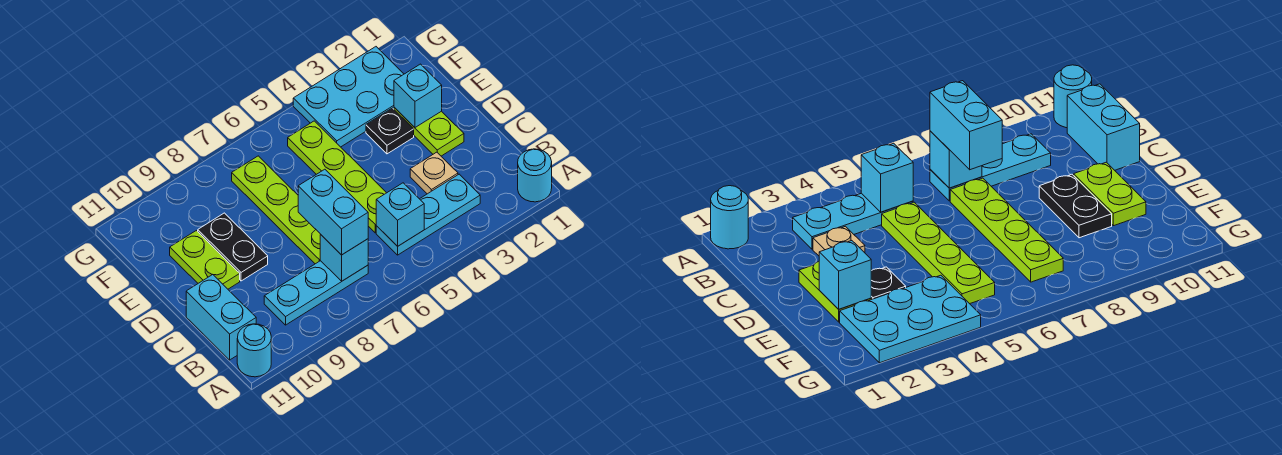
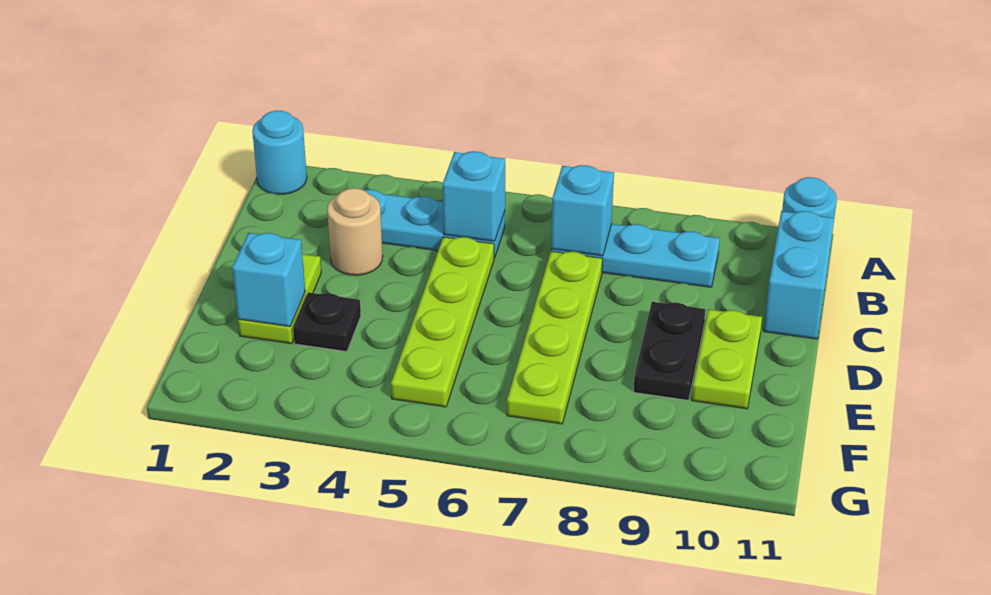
cyan 1x2 brick [298,169,368,255] -> none
tan 1x1 plate [410,152,458,194] -> tan 1x1 round brick [327,188,383,275]
cyan 2x3 plate [293,47,404,147] -> none

